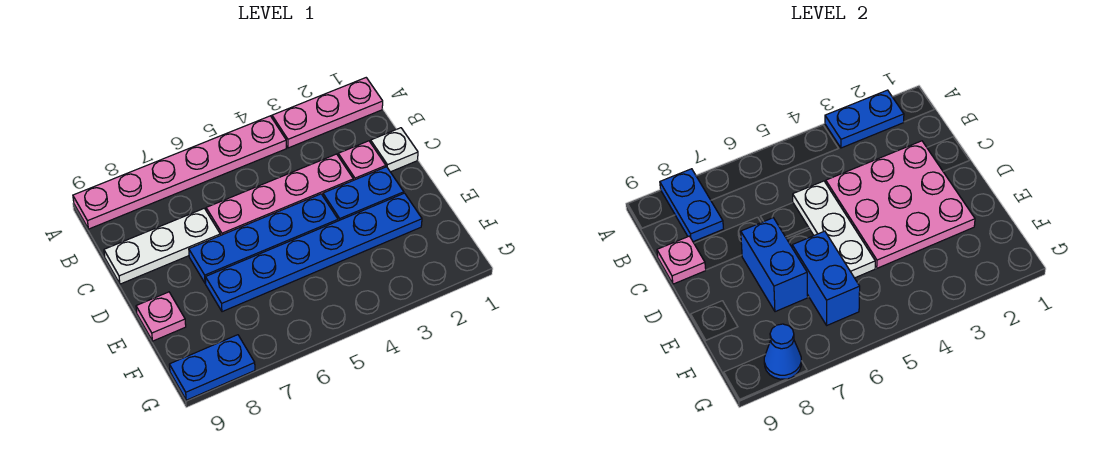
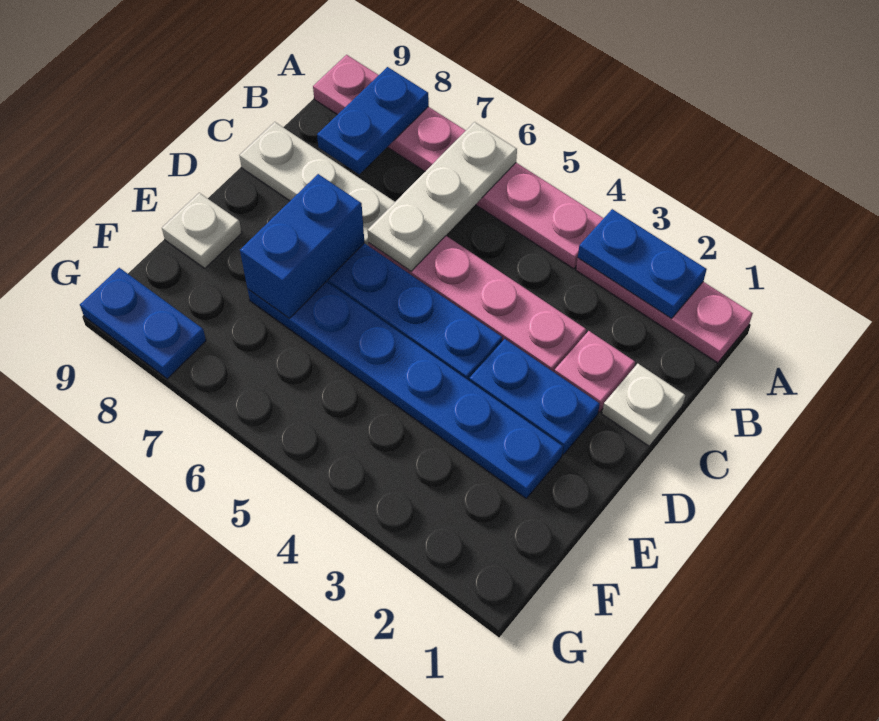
pink 3x3 plate [826,141,975,268] -> none
white 1x3 plate [793,181,875,278] -> white 1x3 plate moved to [368,122,517,271]
pink 1x1 plate [657,236,706,284] -> none
blue 1x2 brick [792,231,860,325] -> none
pink 1x1 plate [136,292,186,341] -> white 1x1 plate [162,193,242,268]
blue 1x1 cone [764,324,801,379] -> none

